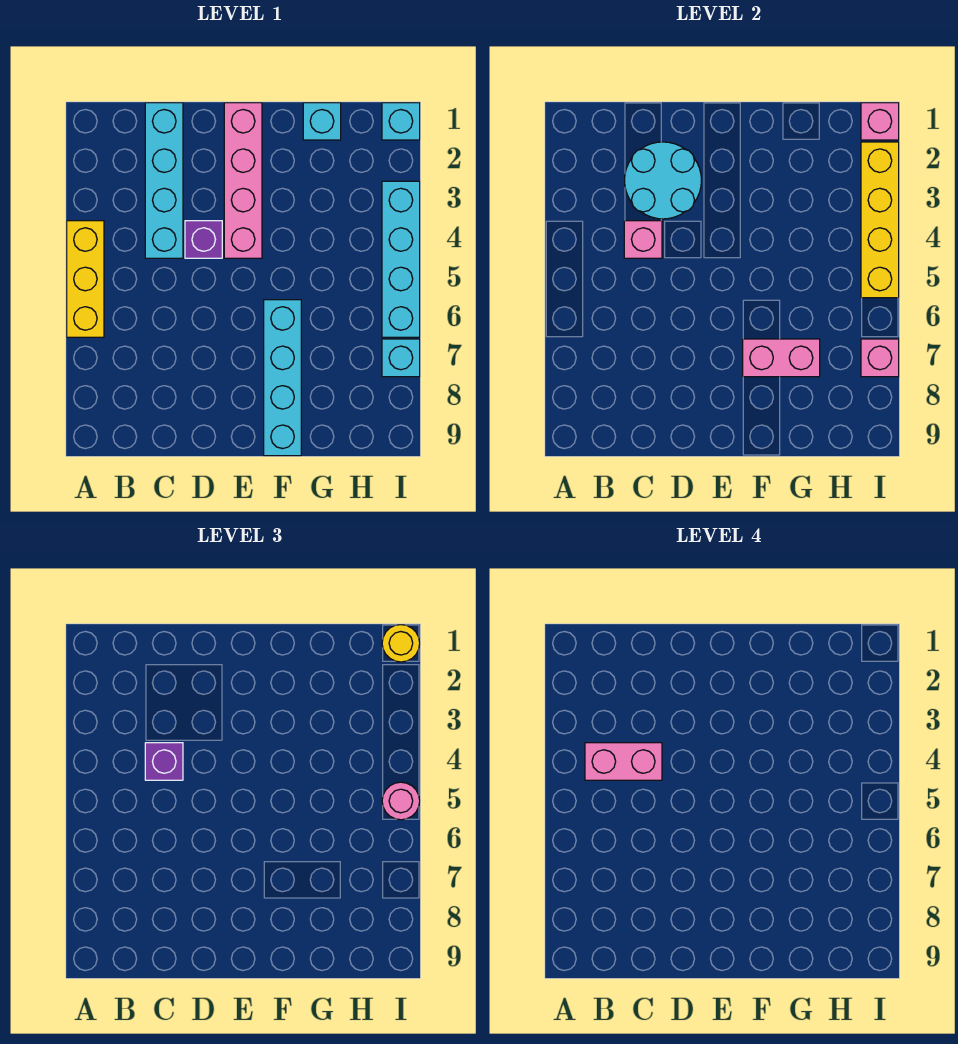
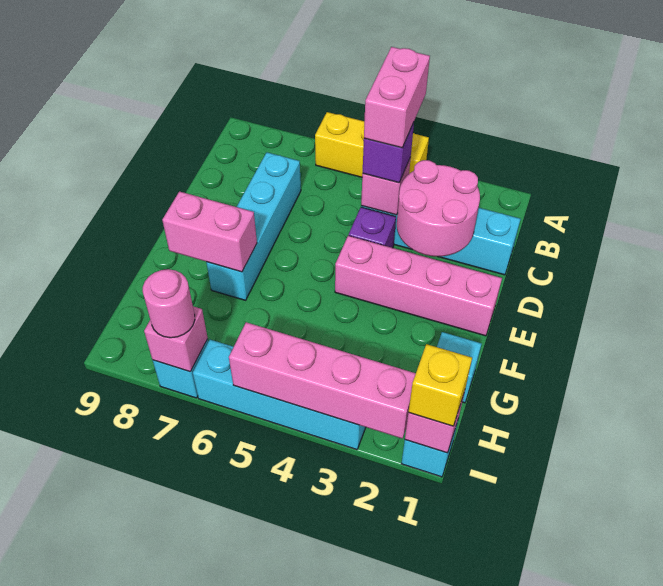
cyan 2x2 round brick [625,142,701,219] -> pink 2x2 round brick [397,160,480,256]
cyan 1x4 brick [264,300,301,456] -> cyan 1x4 brick turned to [206,152,301,300]
pink 1x2 brick [743,339,820,377] -> pink 1x2 brick turned to [162,192,257,272]
yellow 1x1 round brick [382,625,420,662] -> yellow 1x1 brick [408,344,472,426]
yellow 1x4 brick [861,142,899,298] -> pink 1x4 brick [229,322,416,439]
pink 1x1 round brick [382,782,420,820] -> pink 1x1 round brick moved to [143,269,195,338]

